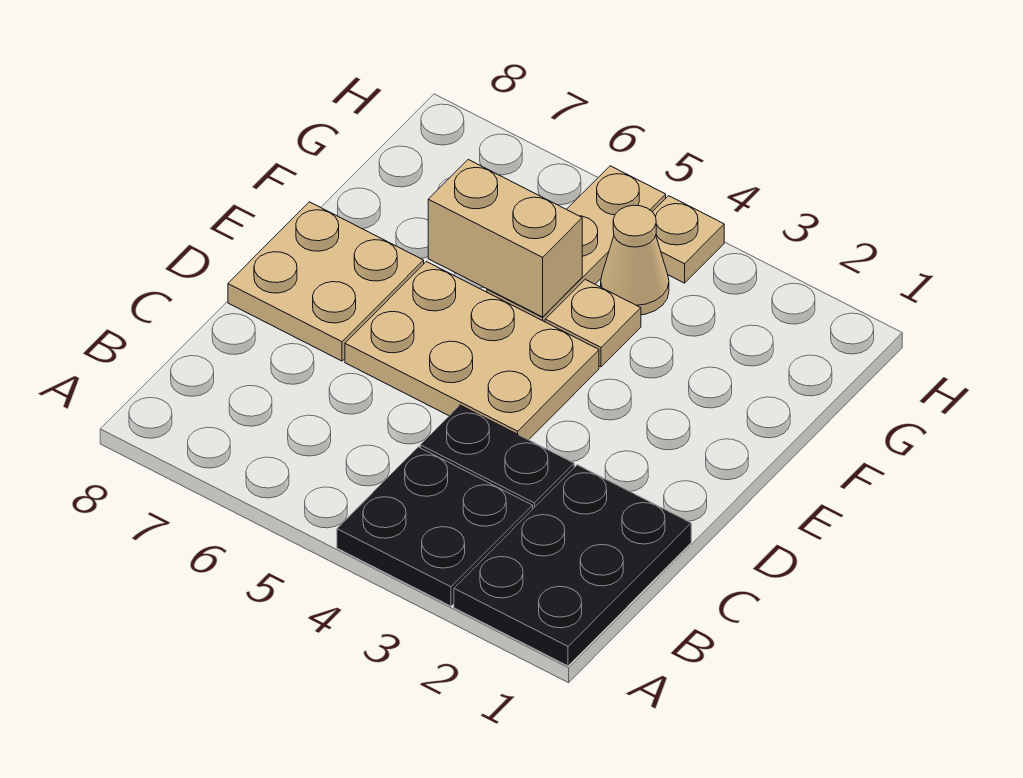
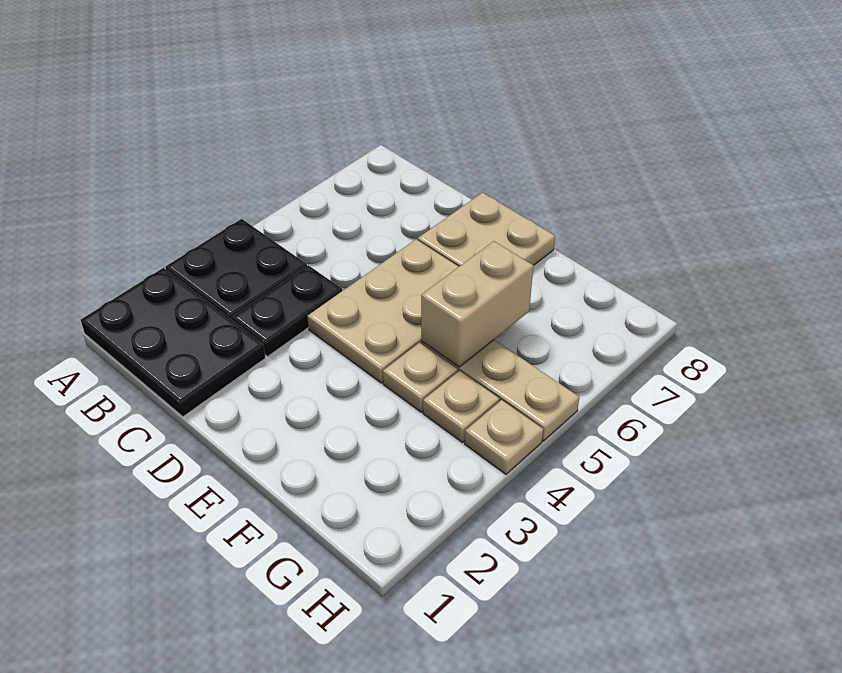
tan 1x1 cone [601,205,669,315] -> tan 1x1 plate [423,371,499,443]

